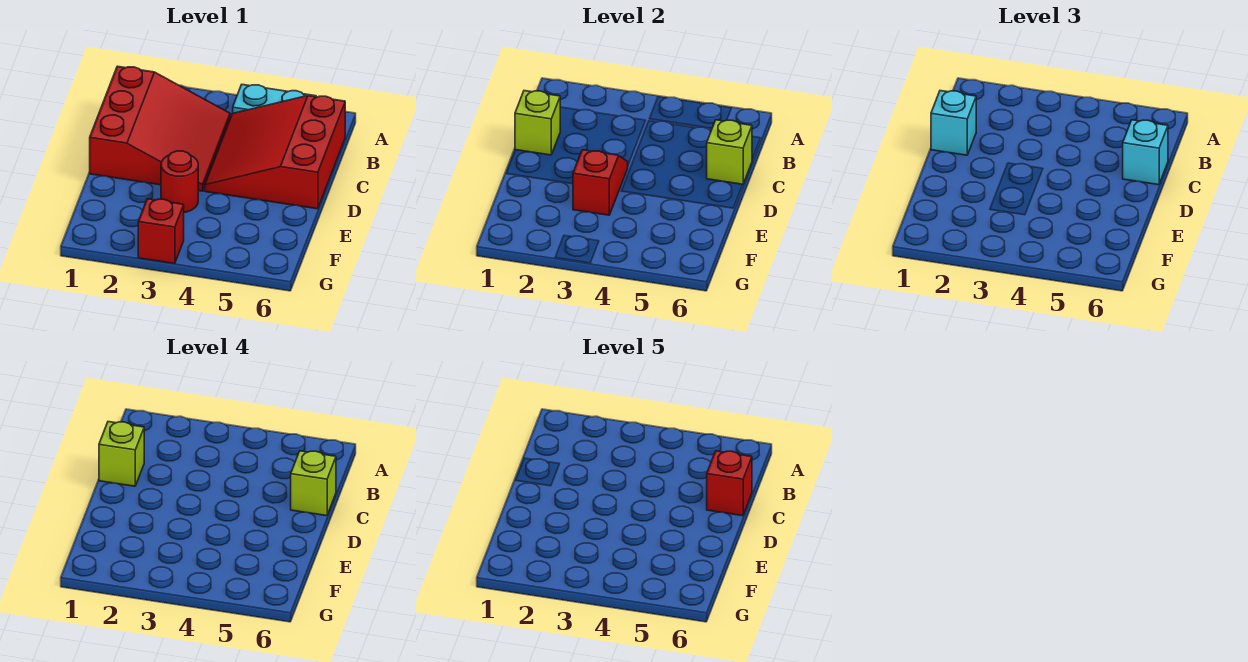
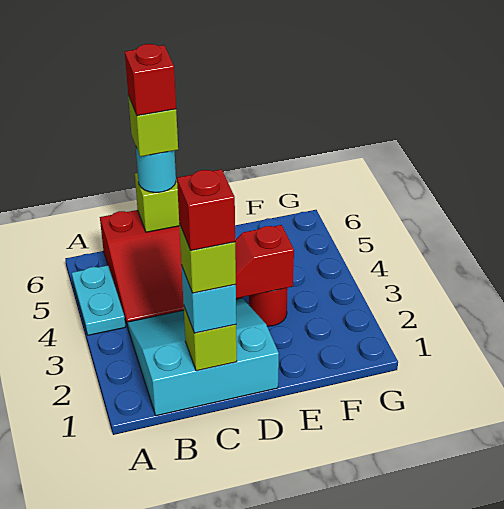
red 3x3 slope [90,66,230,191] -> cyan 3x3 slope [127,298,279,416]
cyan 1x1 brick [1123,120,1168,185] -> cyan 1x1 round brick [136,148,176,193]
red 1x1 brick [138,199,184,264] -> red 1x1 brick moved to [177,169,235,251]

